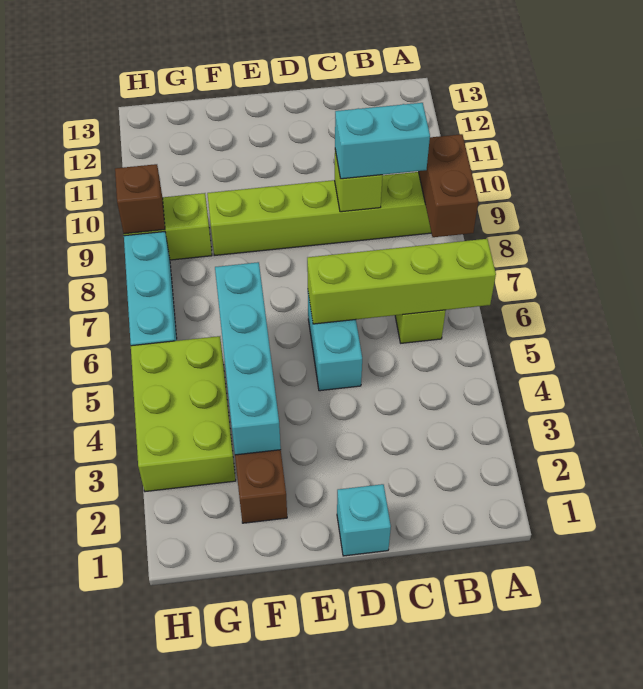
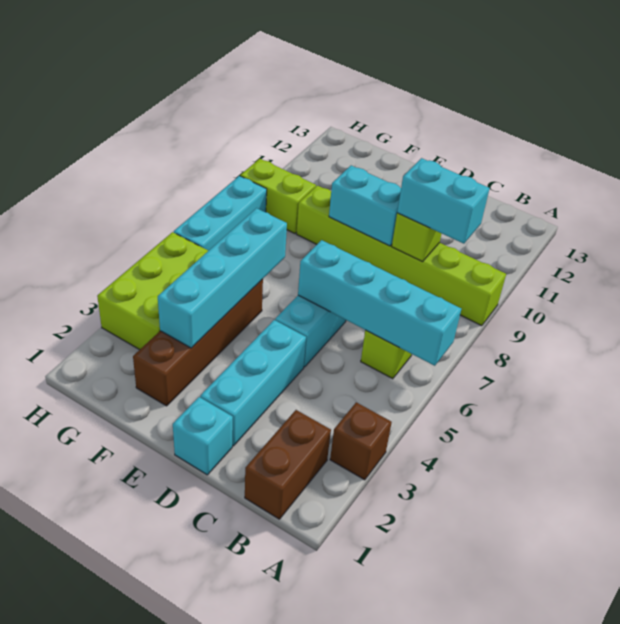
lime 1x4 brick [307,239,496,324] -> cyan 1x4 brick [298,240,461,366]
brown 1x2 brick [418,134,478,237] -> brown 1x2 brick moved to [245,410,331,519]
none -> cyan 1x3 brick [200,320,306,446]
none -> cyan 1x2 brick [329,165,401,246]
brown 1x1 brick [115,164,165,234] -> brown 1x1 brick moved to [330,402,392,480]

